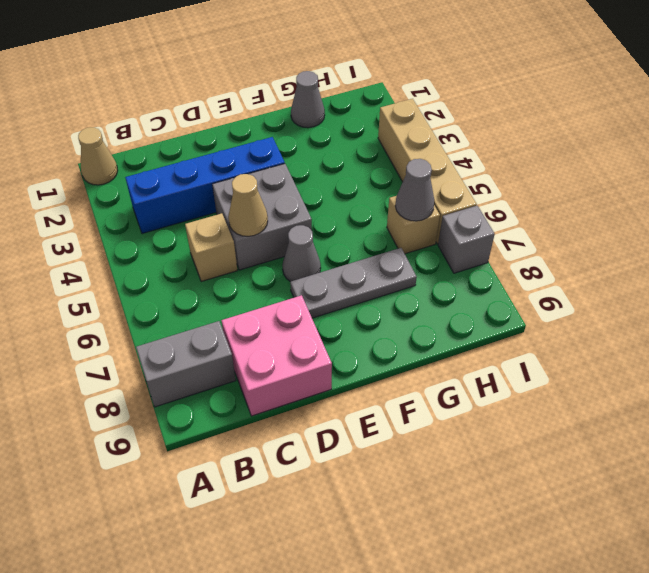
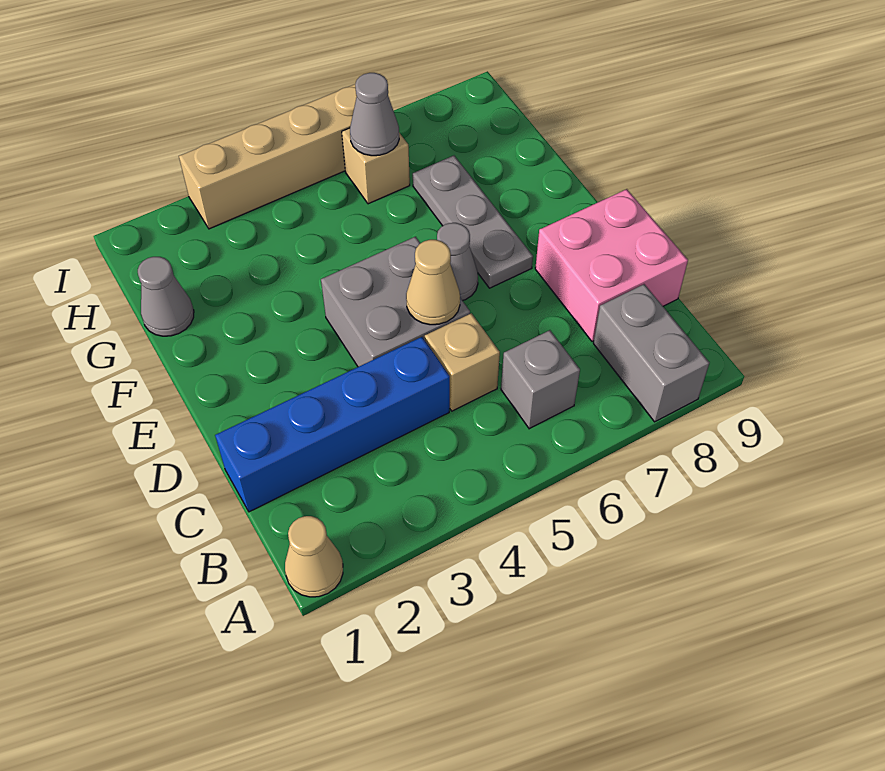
blue 1x4 brick [125,137,285,234] -> blue 1x4 brick turned to [215,337,450,512]
grey 1x1 brick [438,206,495,273] -> grey 1x1 brick moved to [501,330,580,429]

